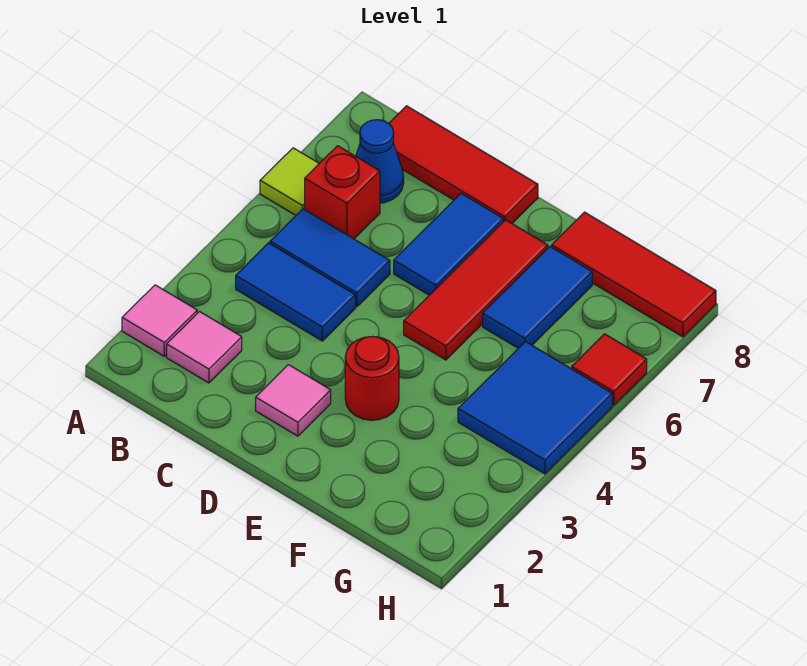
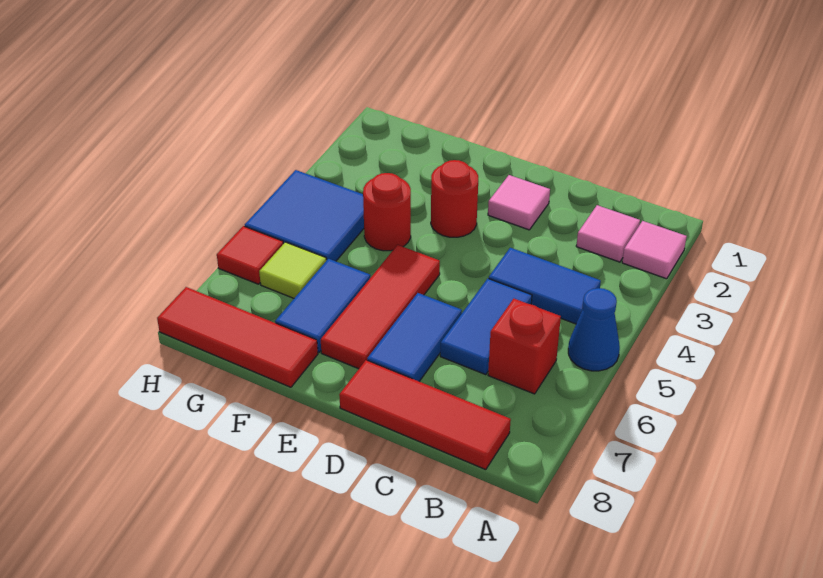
lime 1x1 tile [260,148,319,215] -> lime 1x1 tile moved to [259,242,326,298]
blue 1x2 tile [270,209,390,307] -> blue 1x2 tile turned to [440,279,532,374]
blue 1x1 cone [356,120,404,203] -> blue 1x1 cone moved to [568,288,620,371]
none -> red 1x1 round brick [363,173,411,251]

